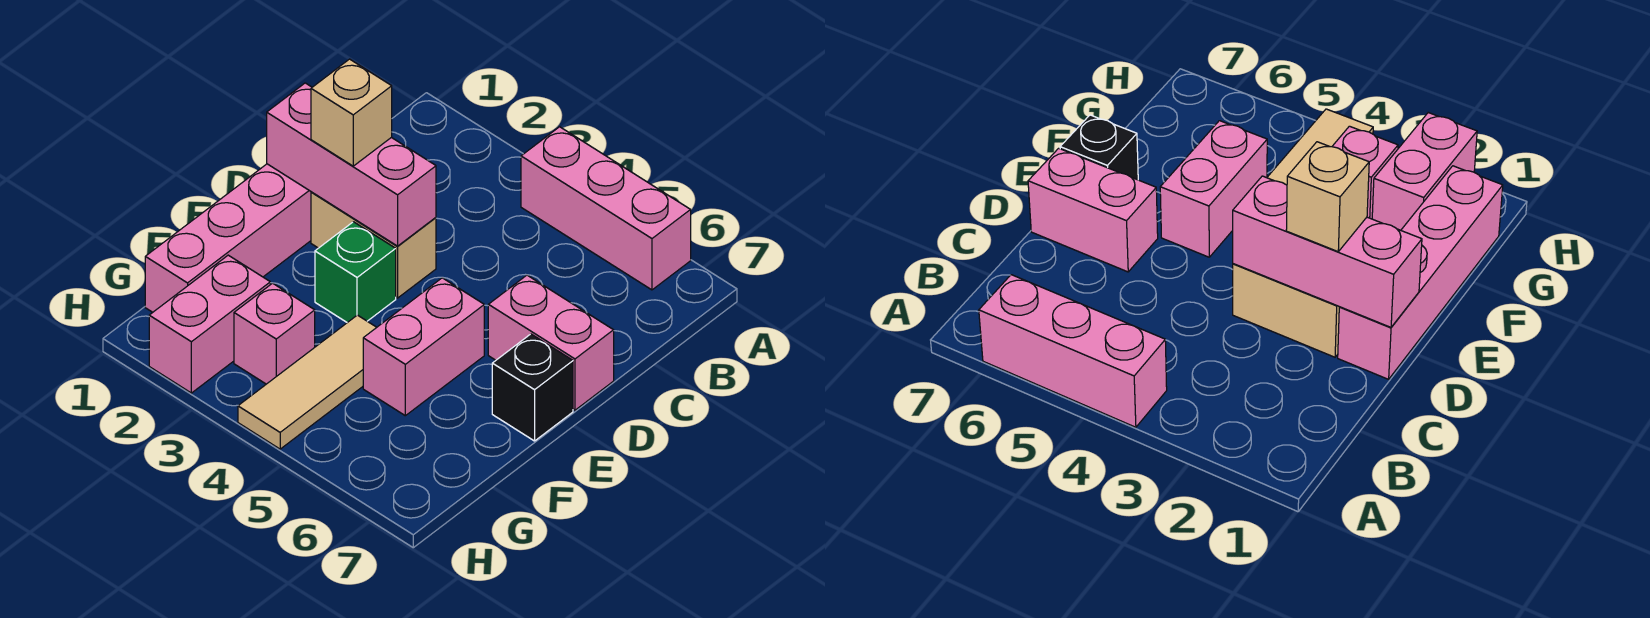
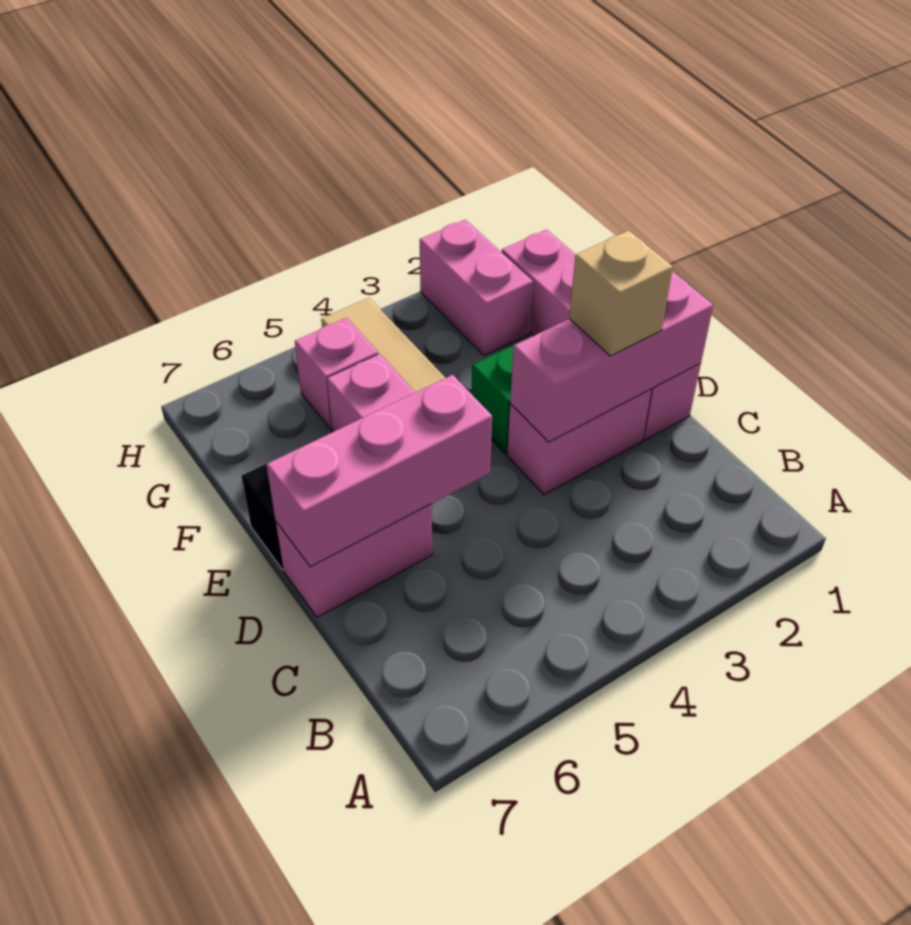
pink 1x3 brick [521,127,691,290] -> pink 1x3 brick moved to [266,375,492,567]
tan 1x2 brick [311,192,436,298] -> pink 1x2 brick [507,389,651,495]
pink 1x1 brick [234,283,315,384] -> pink 1x1 brick moved to [295,318,378,429]

